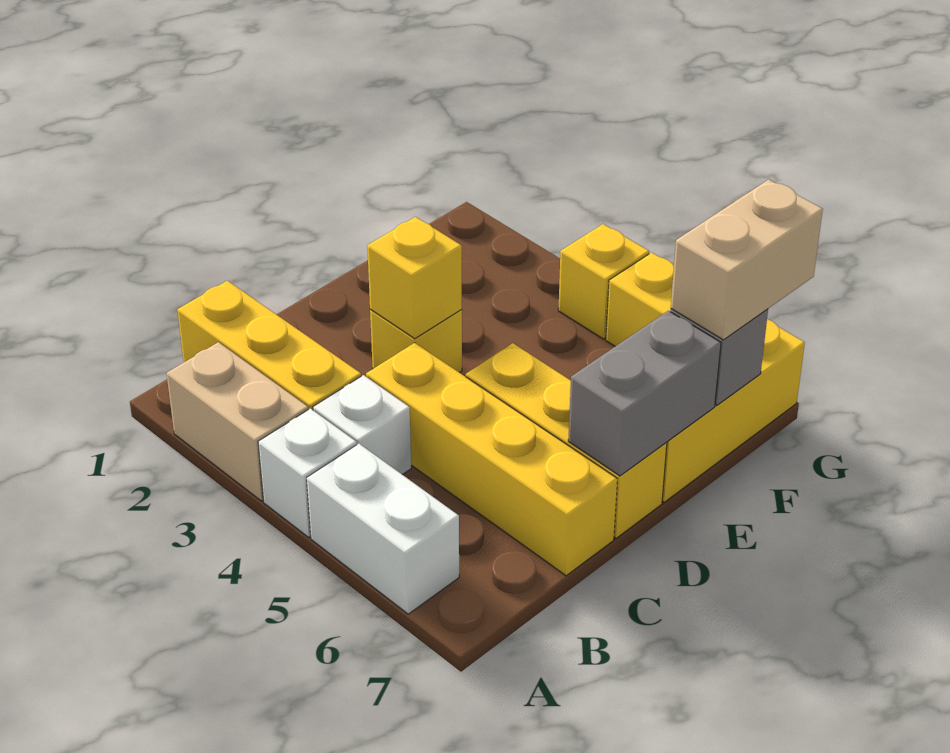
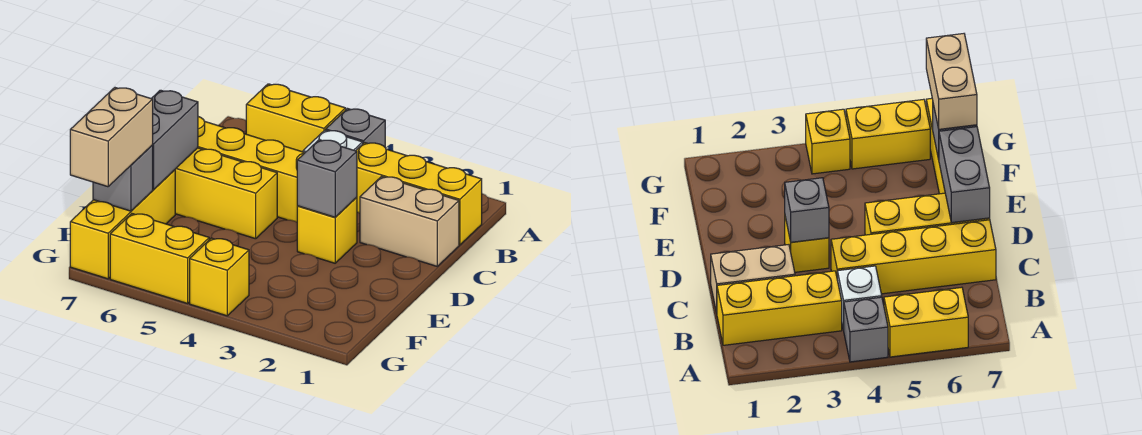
tan 1x2 brick [167,342,308,501] -> tan 1x2 brick moved to [360,176,459,266]
white 1x1 brick [258,409,357,537] -> grey 1x1 brick [326,109,385,147]
white 1x2 brick [307,444,459,614] -> yellow 1x2 brick [246,84,346,152]
yellow 1x1 brick [367,217,462,339] -> grey 1x1 brick [297,140,357,217]

